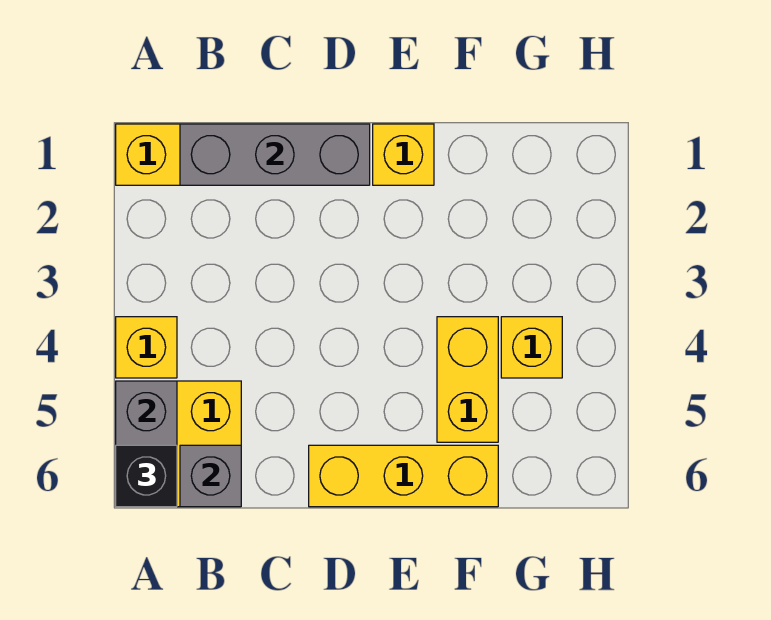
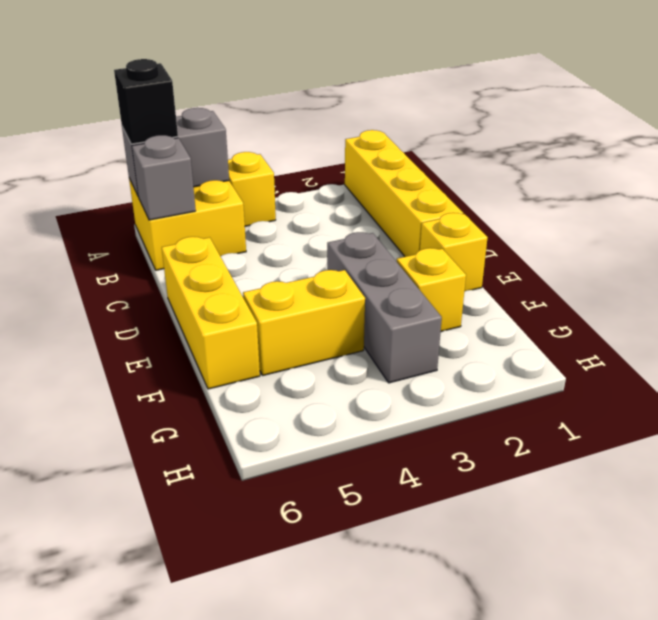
grey 1x3 brick [180,124,370,185] -> grey 1x3 brick moved to [327,232,442,383]
yellow 1x1 brick [501,317,562,378] -> yellow 1x1 brick moved to [397,248,466,332]

